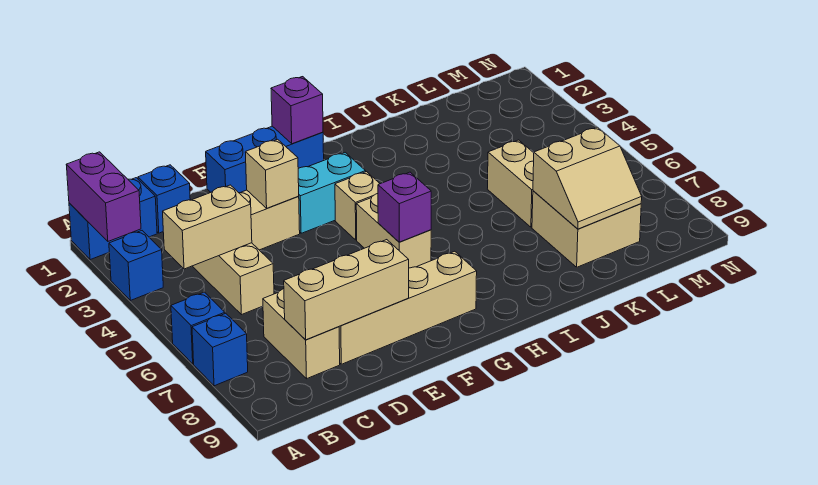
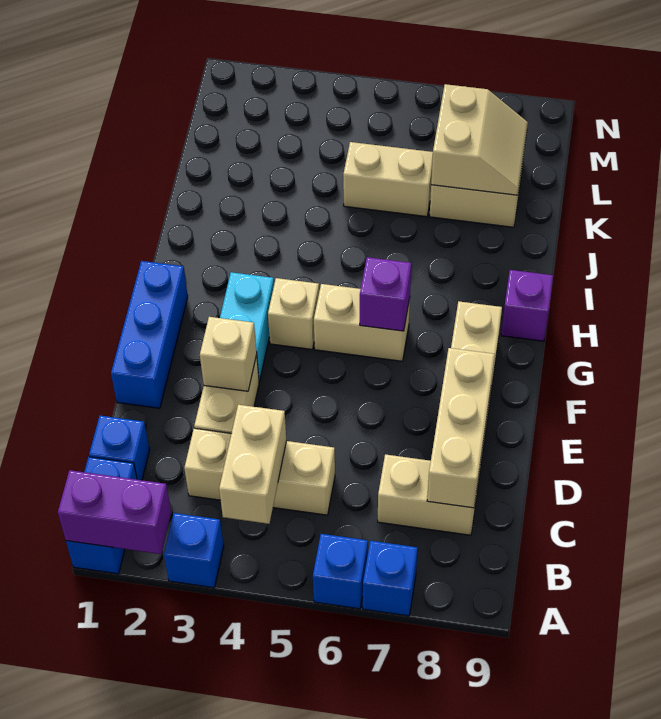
purple 1x1 brick [271,77,323,144] -> purple 1x1 brick moved to [501,270,553,341]

